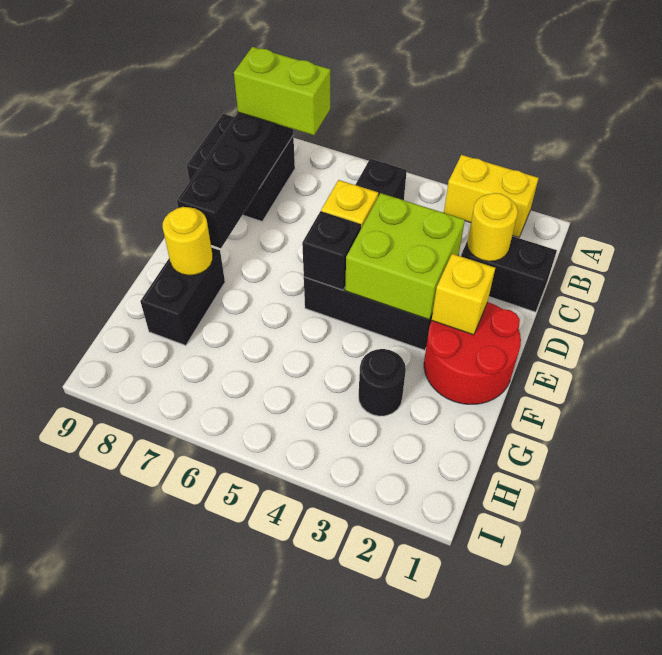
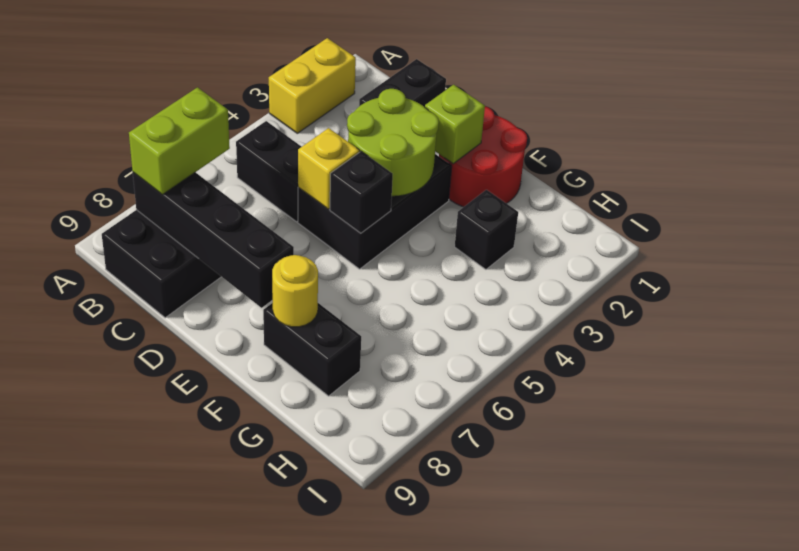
yellow 1x1 round brick [467,193,518,261] -> none
lime 2x2 brick [345,193,465,320] -> lime 2x2 round brick [347,89,439,196]
yellow 1x1 brick [432,254,495,335] -> lime 1x1 brick [425,85,485,164]
black 1x1 round brick [359,349,406,416] -> black 1x1 brick [455,190,518,269]

